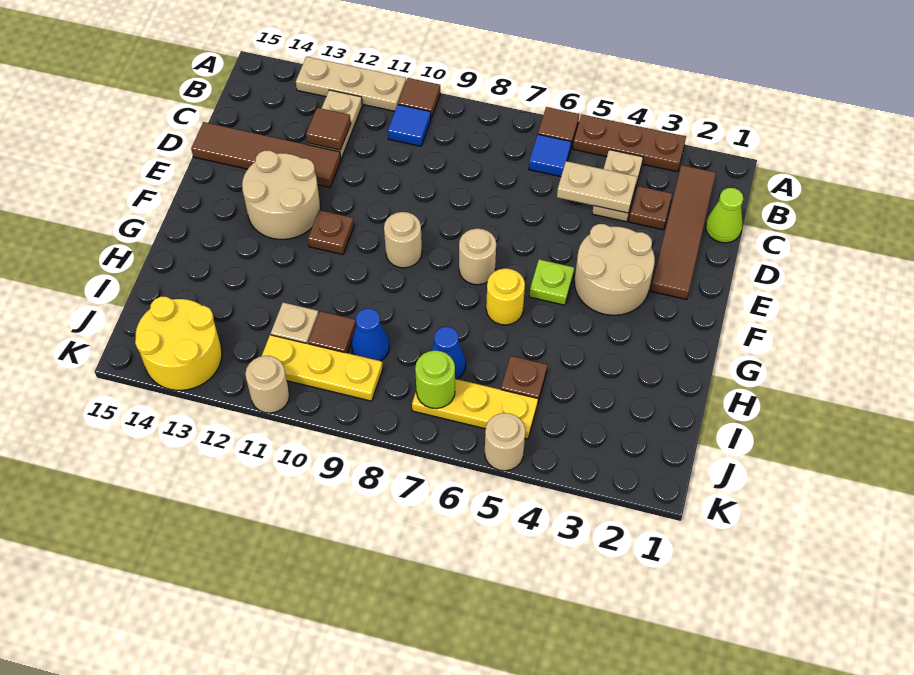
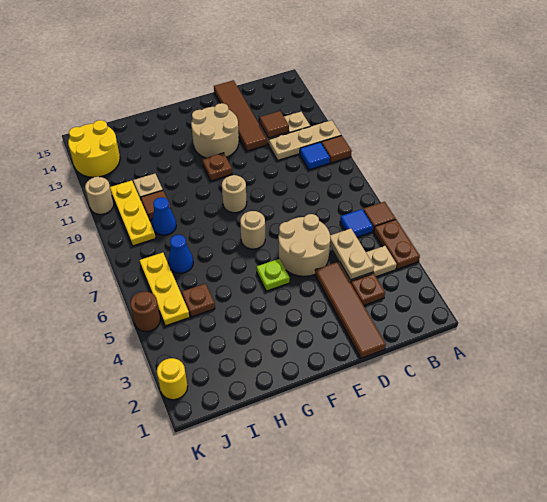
brown 1x3 plate [573,114,686,172] -> brown 1x2 plate [374,220,420,269]
tan 1x3 plate [296,57,406,111] -> tan 1x3 plate turned to [269,120,341,160]
brown 1x4 tile [651,165,716,299] -> brown 1x4 tile turned to [315,262,386,358]
lime 1x1 cone [706,188,743,243] -> none
tan 2x2 round brick [575,224,655,315] -> tan 2x2 round brick moved to [279,214,330,276]
yellow 1x1 round brick [486,268,525,325] -> yellow 1x1 round brick moved to [157,358,188,400]
lime 1x1 round brick [415,351,455,409] -> none
tan 1x1 round brick [485,413,525,471] -> brown 1x1 round brick [130,292,160,332]

